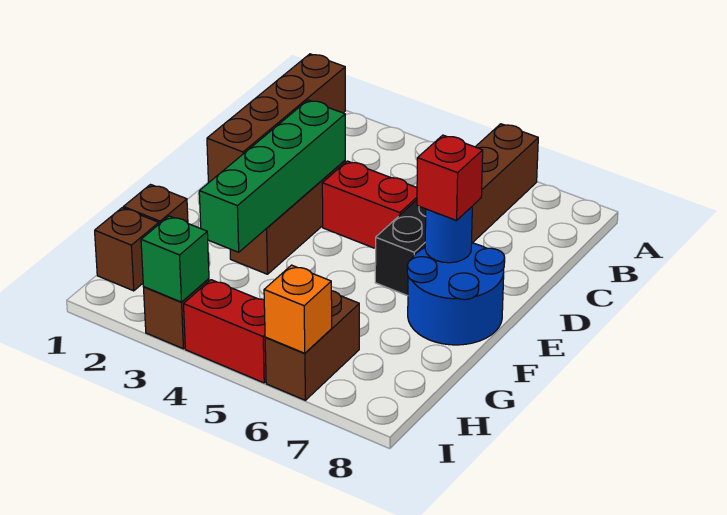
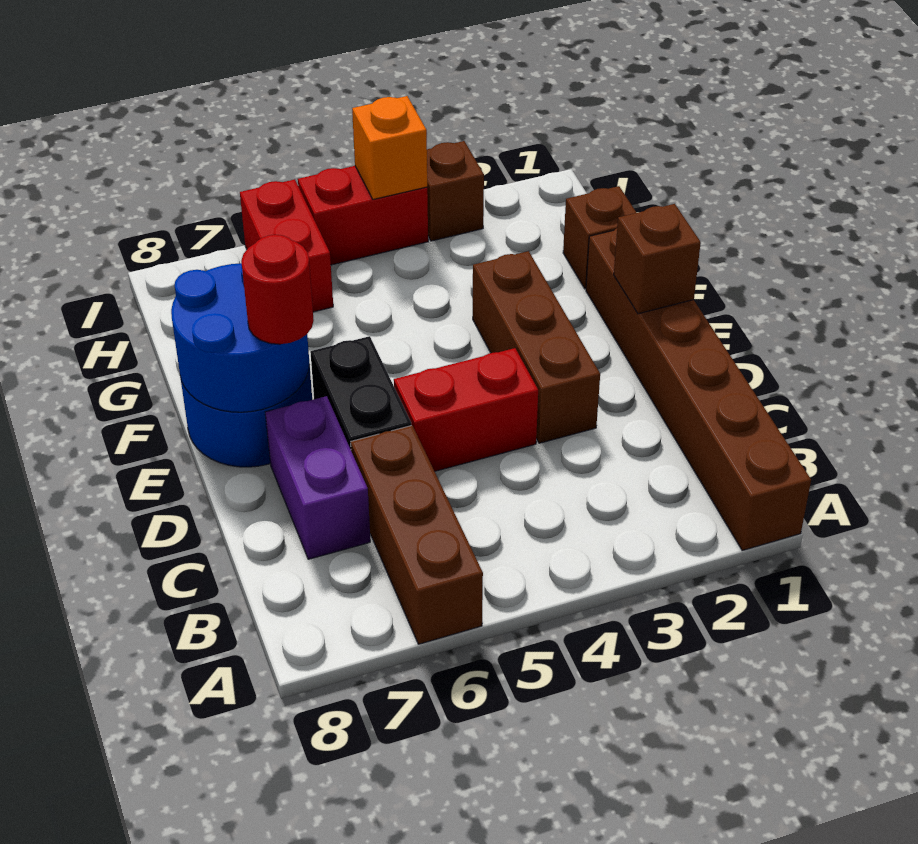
brown 1x4 brick [207,54,345,183] -> brown 1x6 brick [586,228,811,550]
none -> purple 1x2 brick [265,396,370,559]
green 1x4 brick [199,100,345,252] -> none
blue 1x1 round brick [425,207,472,263] -> blue 2x2 round brick [171,263,310,412]
red 1x1 brick [417,135,483,221] -> red 1x1 round brick [241,235,314,344]
brown 1x1 brick [95,208,159,291] -> brown 1x1 brick moved to [614,204,701,314]
brown 1x2 brick [265,291,359,400] -> red 1x2 brick [240,179,333,312]
green 1x1 brick [141,216,209,302] -> none
orange 1x1 brick [264,265,332,353] -> orange 1x1 brick moved to [352,96,427,199]

